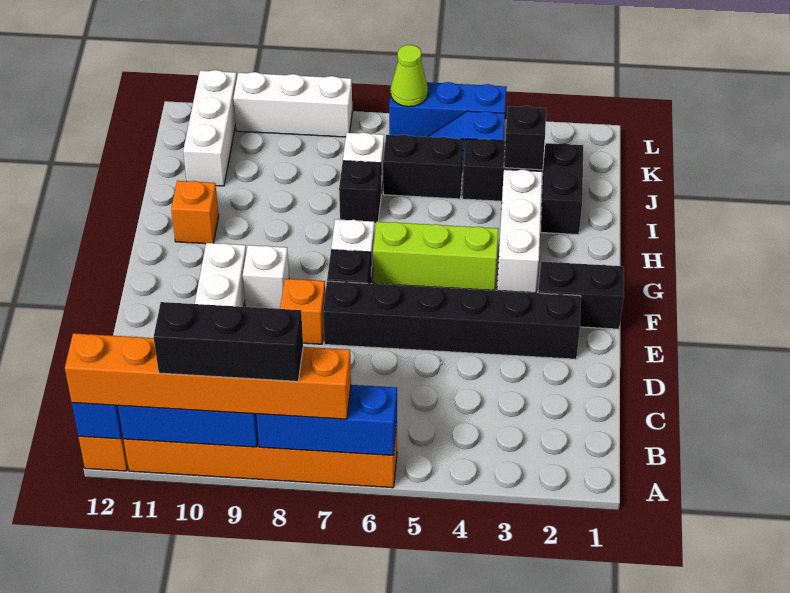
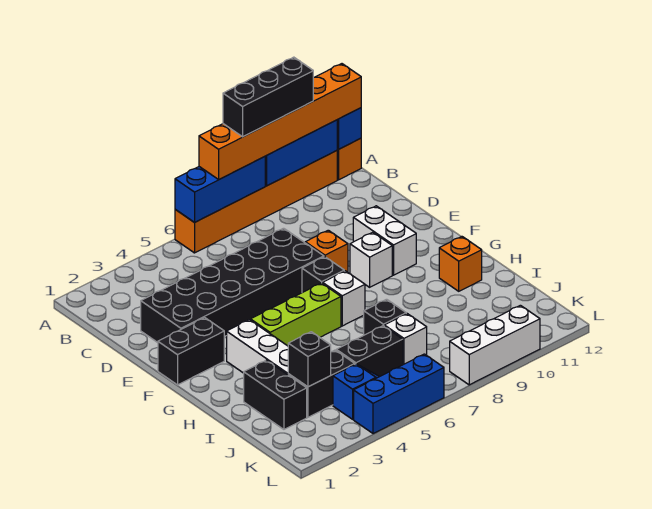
black 1x6 brick [323,281,581,359] -> black 2x6 brick [141,228,324,343]
white 1x3 brick [183,70,237,186] -> none
lime 1x1 cone [391,45,428,107] -> none

